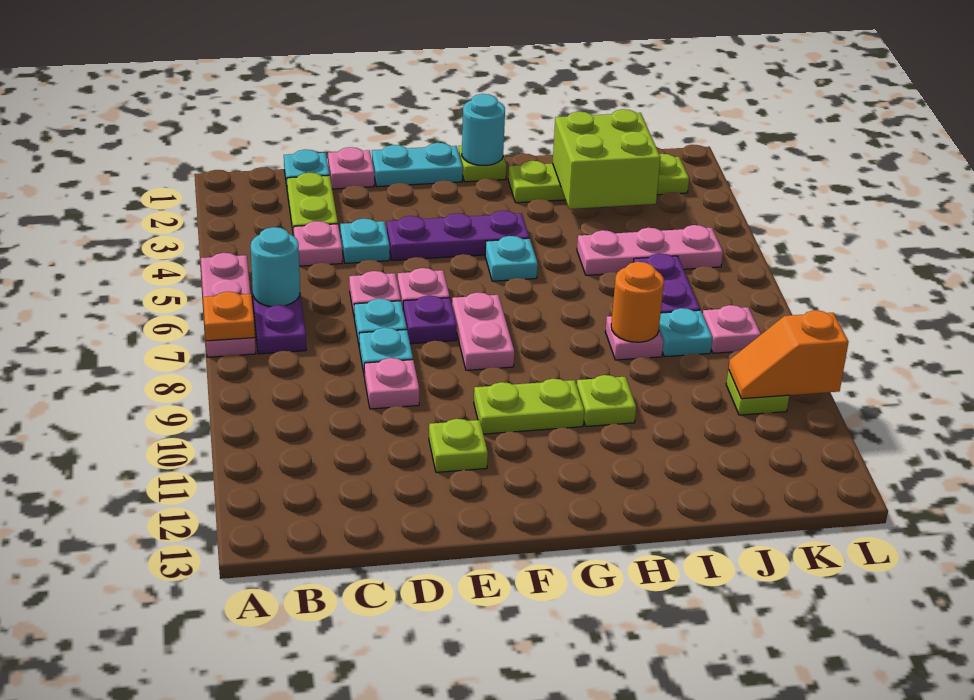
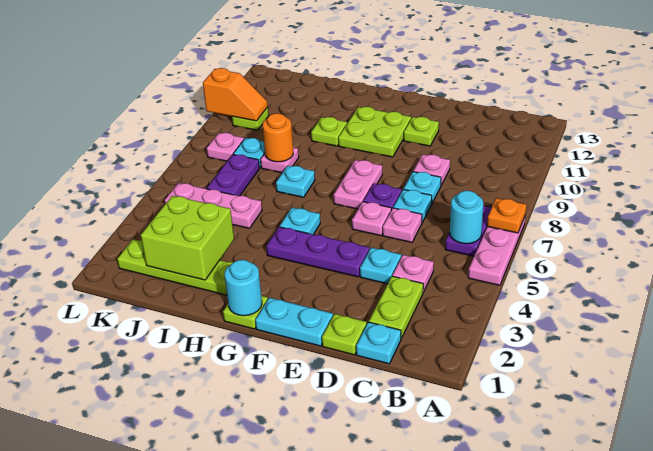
pink 1x1 plate [328,147,374,189] -> lime 1x1 plate [322,314,367,355]
lime 1x2 plate [474,379,584,434] -> lime 2x2 plate [338,107,411,157]
none -> cyan 1x1 plate [276,166,315,197]

